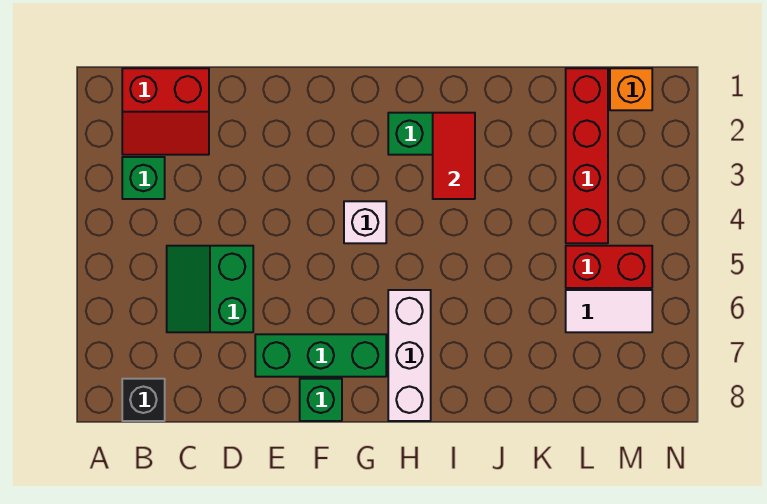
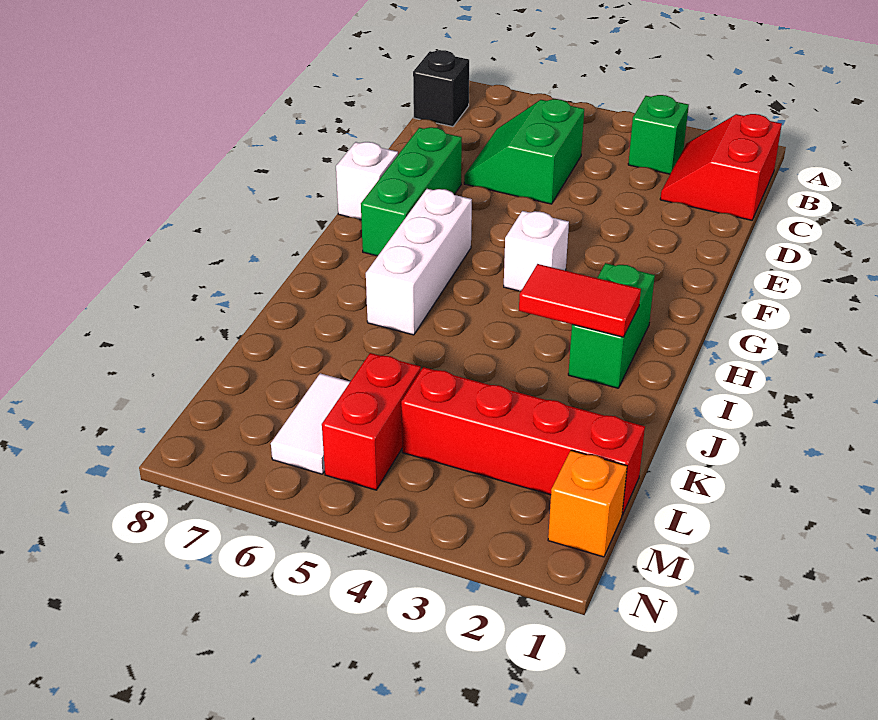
green 2x2 slope [167,246,253,332] -> green 2x2 slope turned to [464,99,584,204]
green 1x1 brick [300,379,342,421] -> white 1x1 brick [336,142,398,220]
white 1x3 brick [388,290,431,421] -> white 1x3 brick turned to [366,189,472,335]

